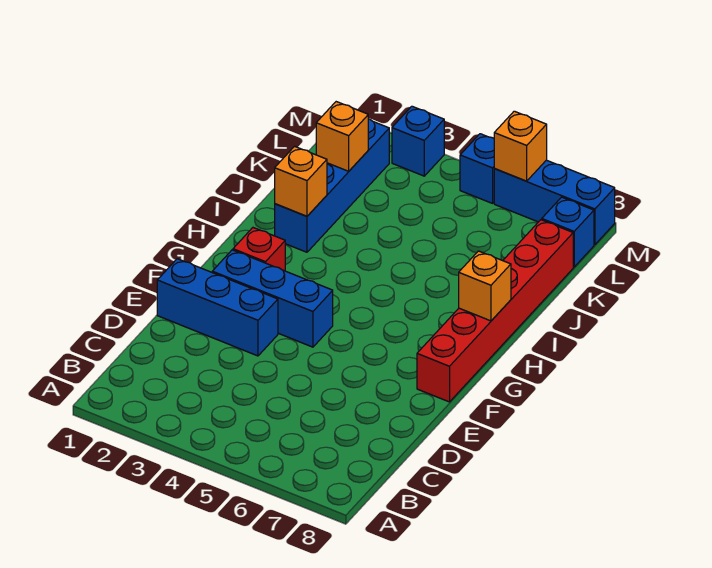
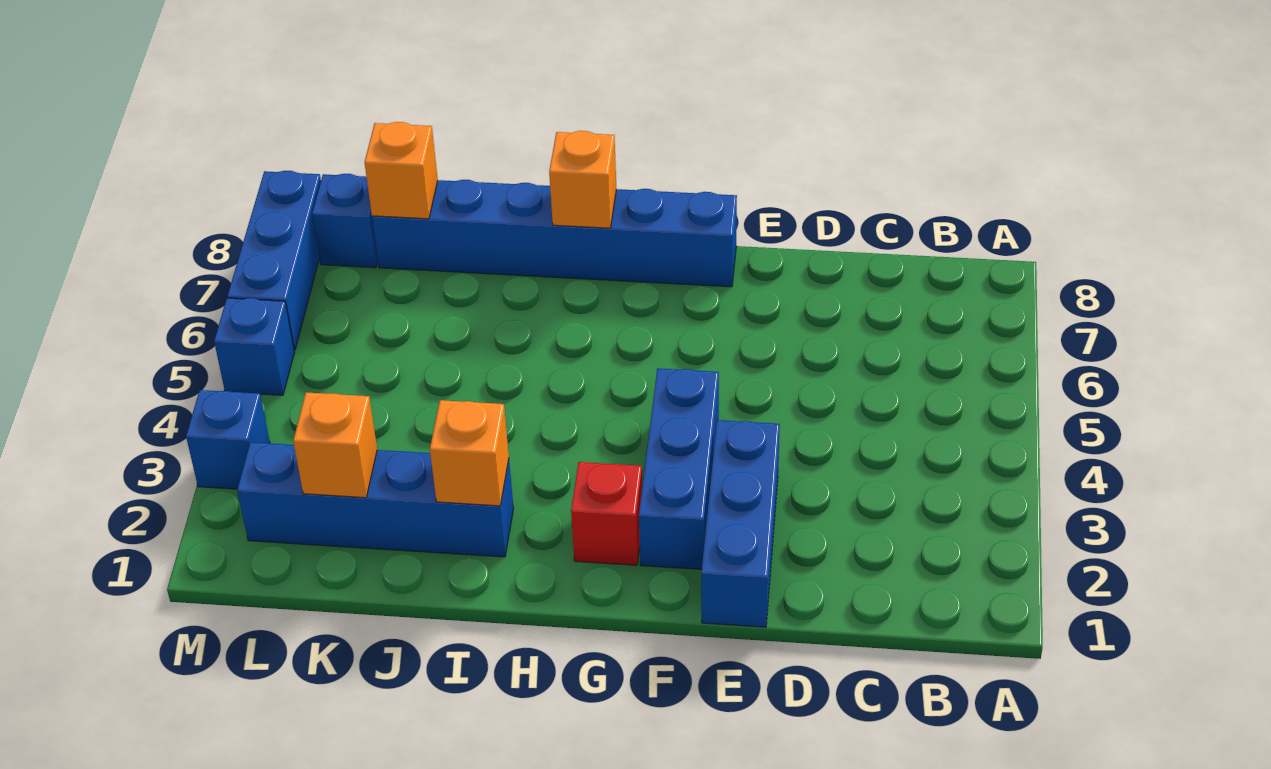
red 1x6 brick [417,220,573,402] -> blue 1x6 brick [372,180,737,287]
orange 1x1 brick [494,111,547,181] -> orange 1x1 brick moved to [364,122,438,219]

